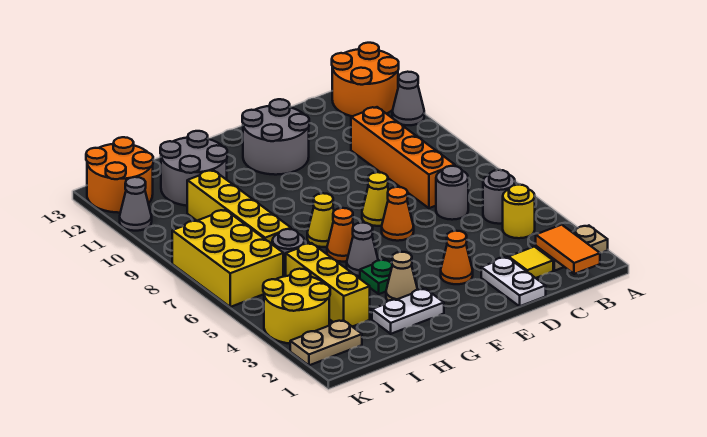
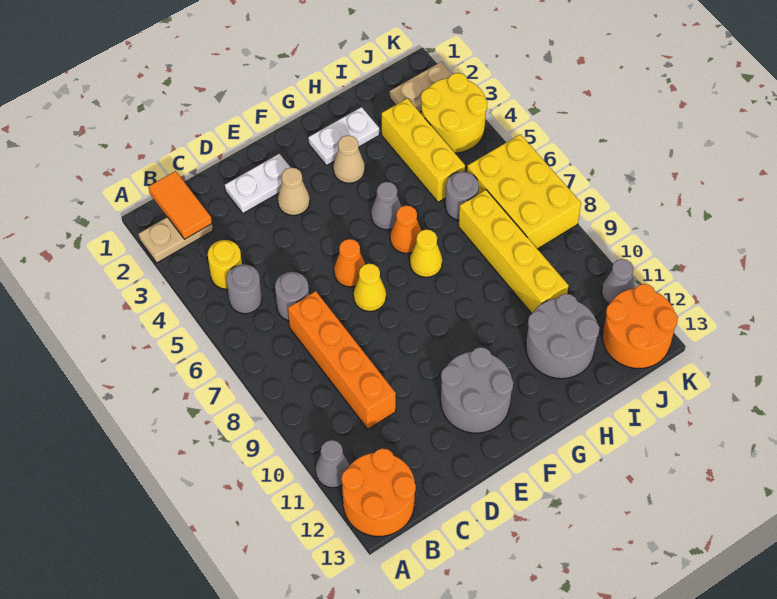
yellow 1x1 tile [508,247,553,278] -> none
white 1x2 plate [481,257,546,306] -> white 1x2 plate turned to [225,154,291,213]
orange 1x1 cone [441,231,473,284] -> tan 1x1 cone [278,168,310,215]
green 1x1 plate [360,260,392,294] -> none

